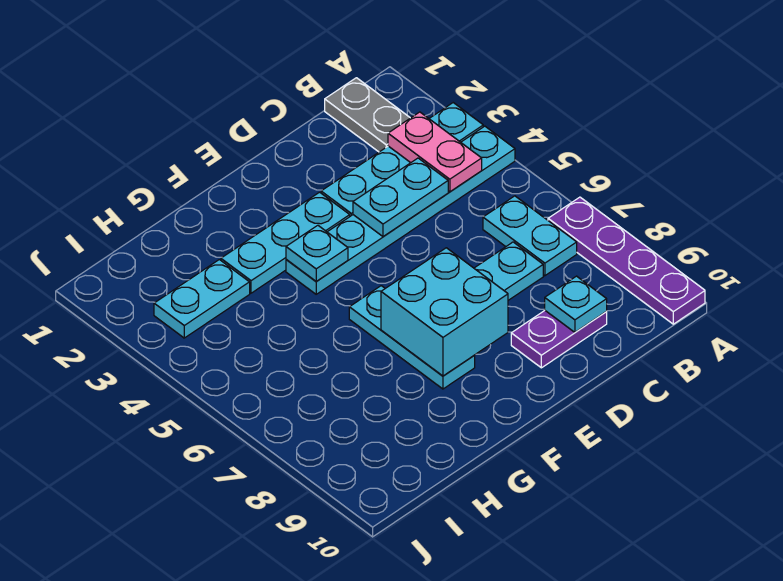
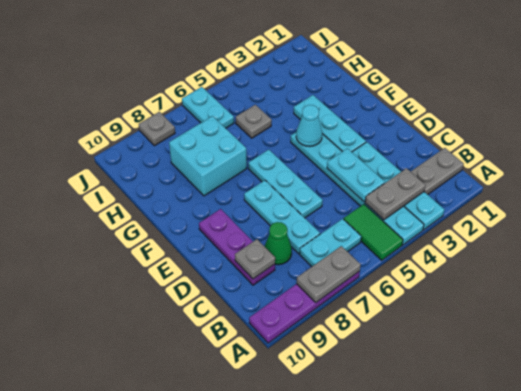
none -> green 1x2 tile [344,204,403,260]
none -> grey 1x2 plate [297,246,361,302]
pink 1x2 plate [388,112,482,192] -> grey 1x2 plate [365,168,425,220]
none -> green 1x1 cone [264,222,292,265]
purple 1x2 plate [511,311,607,368] -> purple 1x3 plate [199,209,275,285]
cyan 1x1 plate [545,276,607,332] -> grey 1x1 plate [235,239,275,279]
cyan 2x2 brick [381,248,508,376] -> cyan 2x2 brick moved to [169,116,247,196]
cyan 1x1 plate [286,225,348,281] -> cyan 1x1 cone [296,105,322,146]
cyan 1x3 plate [349,286,475,389] -> cyan 1x3 plate turned to [248,150,323,218]
cyan 1x2 plate [154,260,250,338] -> cyan 1x2 plate moved to [182,87,234,128]
none -> grey 1x1 plate [236,105,272,138]
none -> grey 1x1 plate [139,112,175,146]

